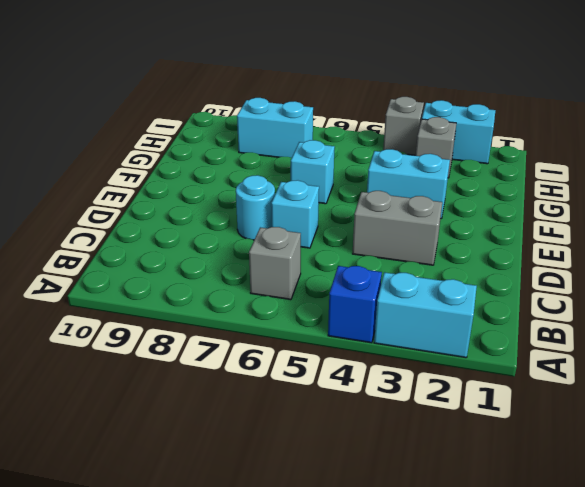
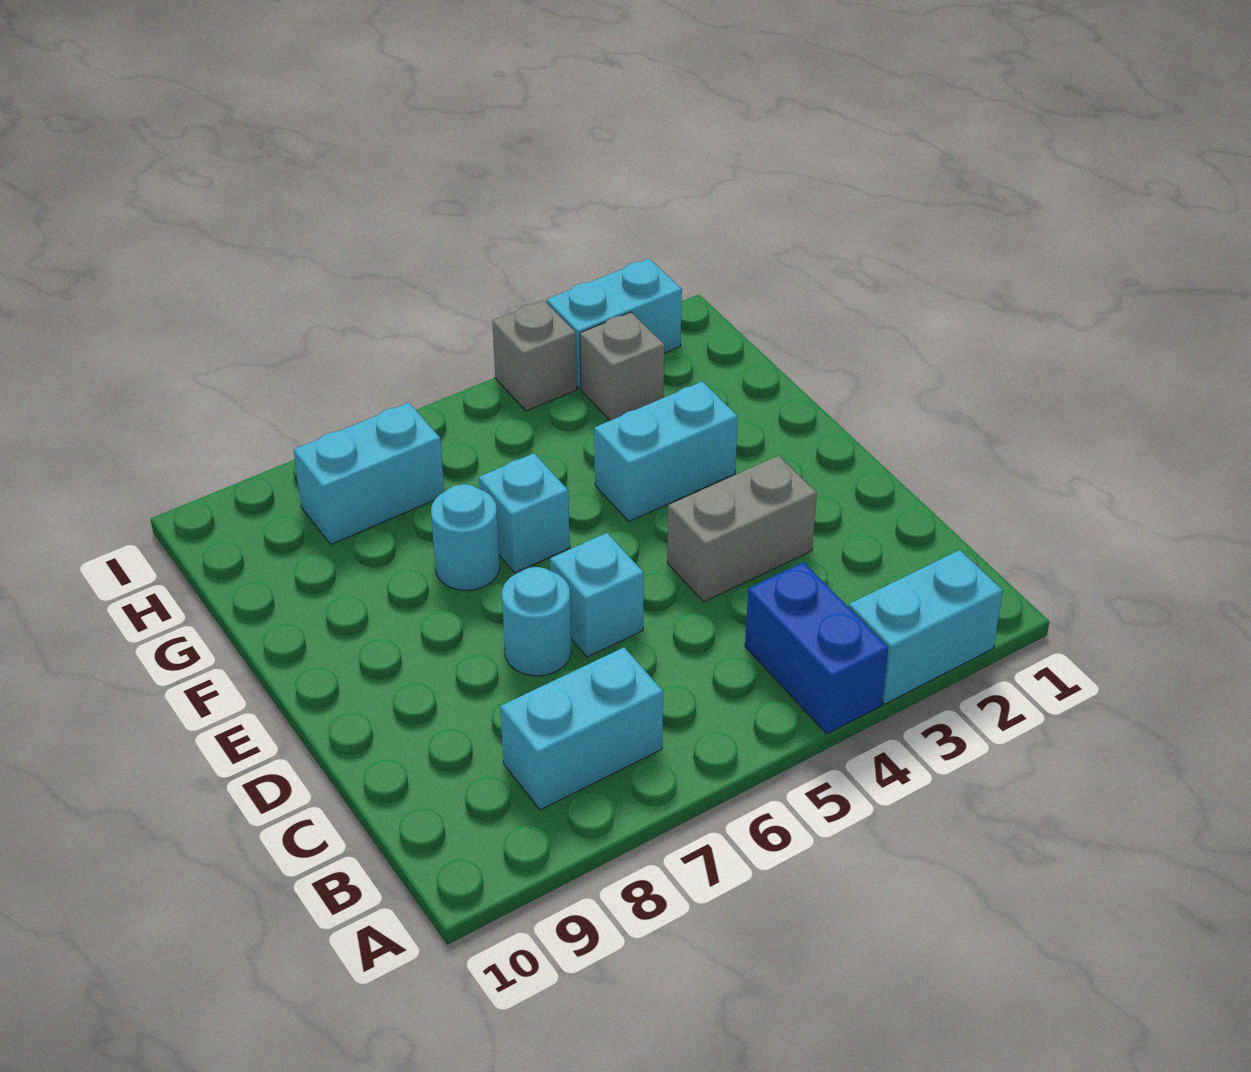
blue 1x1 brick [328,266,382,343] -> blue 1x2 brick [745,562,888,734]
grey 1x1 brick [249,227,301,300] -> none
none -> cyan 1x2 brick [500,647,663,810]
none -> cyan 1x1 round brick [431,484,500,591]

